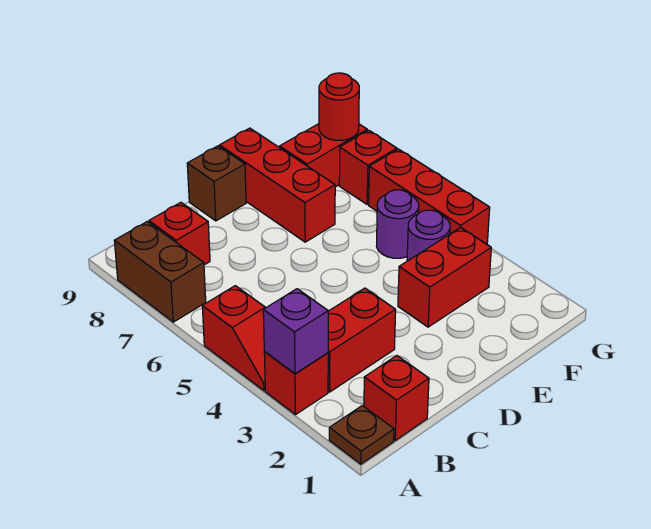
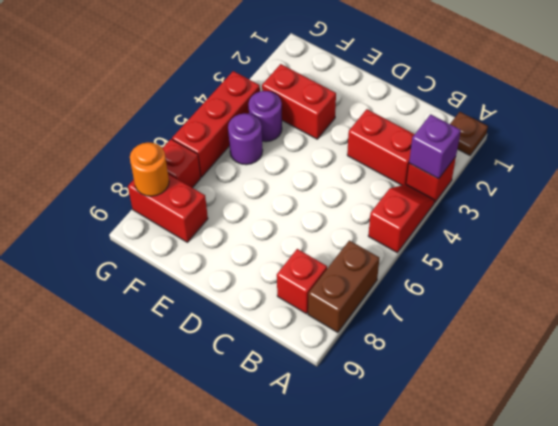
red 1x1 brick [364,356,429,440] -> none
brown 1x1 brick [187,146,246,221] -> none
red 1x3 brick [220,128,335,242] -> none
red 1x1 round brick [319,73,359,140] -> orange 1x1 round brick [130,142,169,196]

